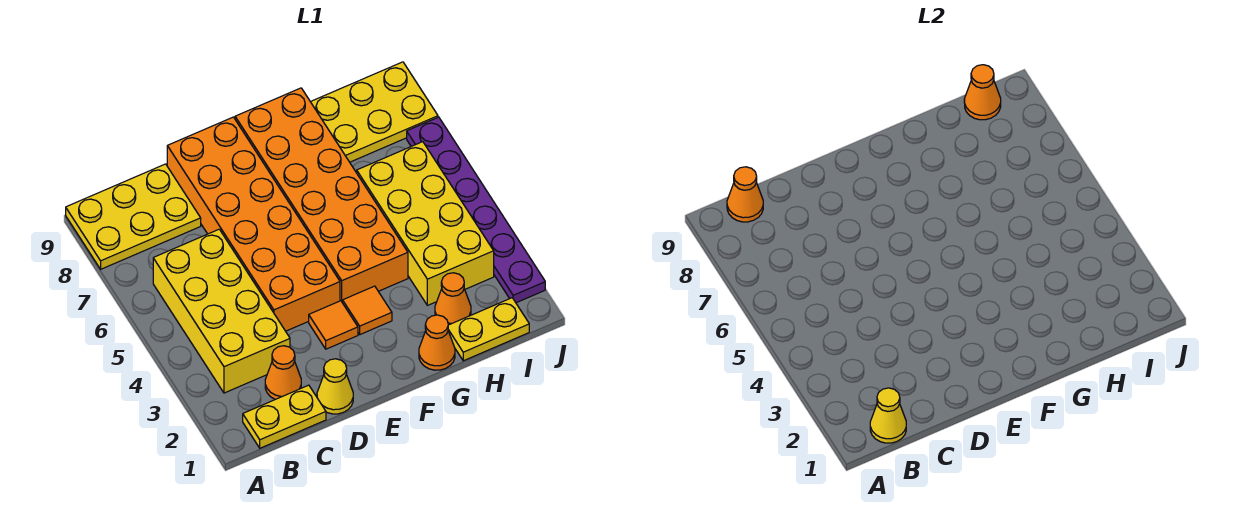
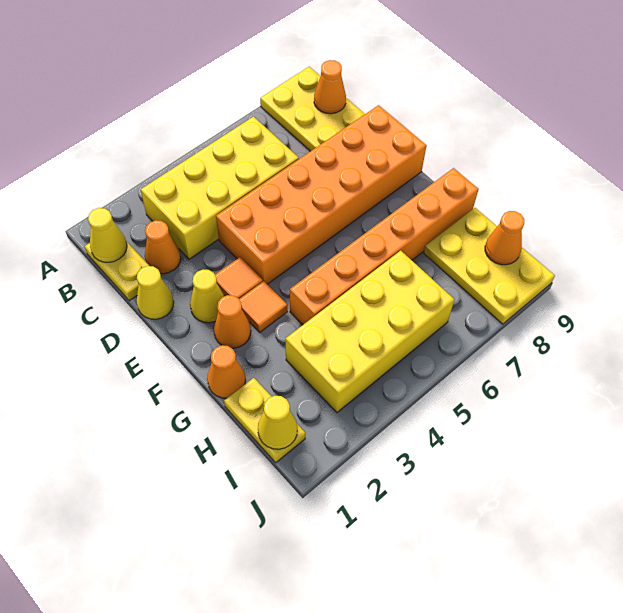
none -> yellow 1x1 cone [190,270,224,323]
orange 2x6 brick [235,88,408,303] -> orange 1x6 brick [290,168,479,325]
orange 1x1 cone [435,273,471,325] -> orange 1x1 cone moved to [214,295,251,348]
none -> yellow 1x1 cone [258,396,297,449]
purple 1x6 plate [407,117,545,303] -> none

